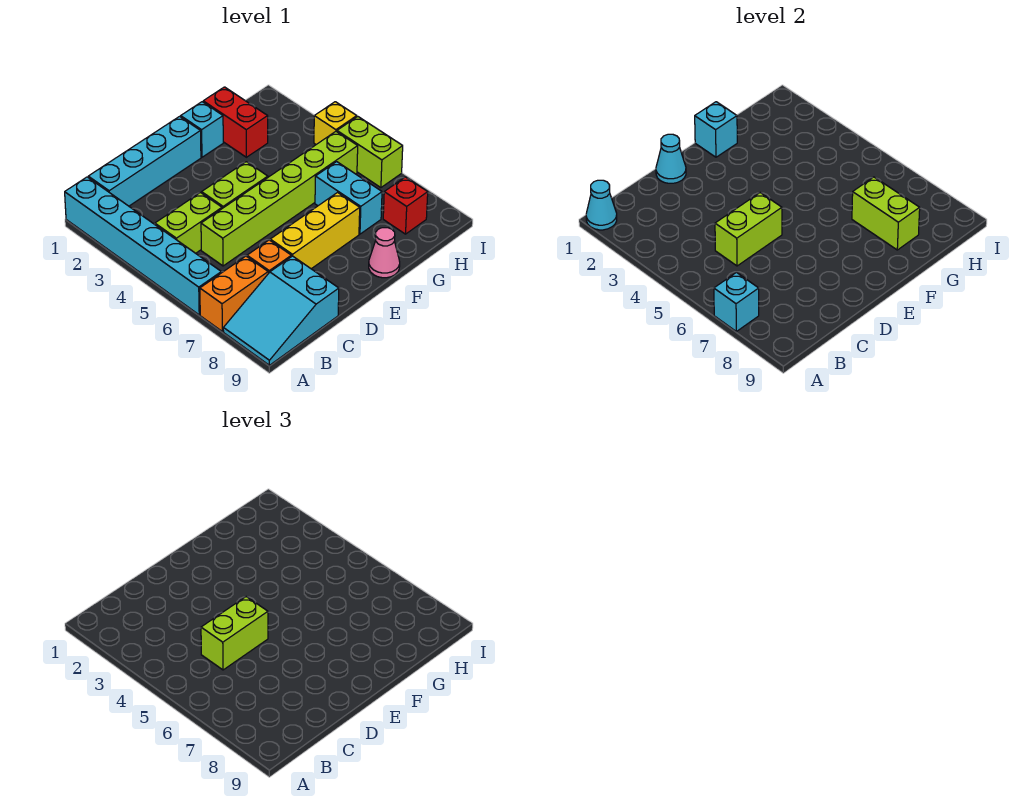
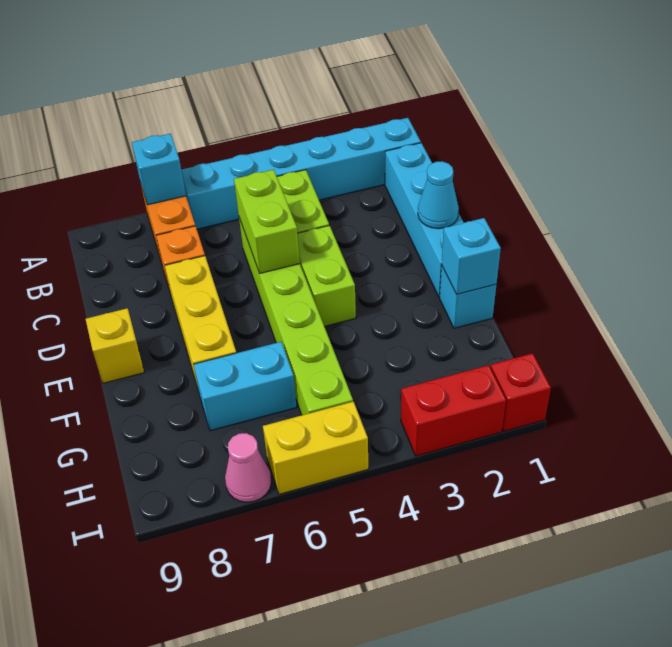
cyan 1x1 cone [586,180,617,230] -> none
cyan 2x3 slope [223,256,339,365] -> none
lime 1x2 brick [201,597,268,670] -> none
pink 1x1 cone [369,228,400,278] -> pink 1x1 cone moved to [225,433,271,502]
red 1x2 brick [203,87,268,157] -> red 1x2 brick moved to [401,365,506,456]
lime 1x2 brick [852,177,920,250] -> none
red 1x1 brick [383,177,428,234] -> red 1x1 brick moved to [491,353,551,431]
yellow 1x1 brick [314,102,357,144] -> yellow 1x1 brick moved to [86,308,144,383]
lime 1x2 brick [337,117,403,188] -> yellow 1x2 brick [263,402,368,494]

